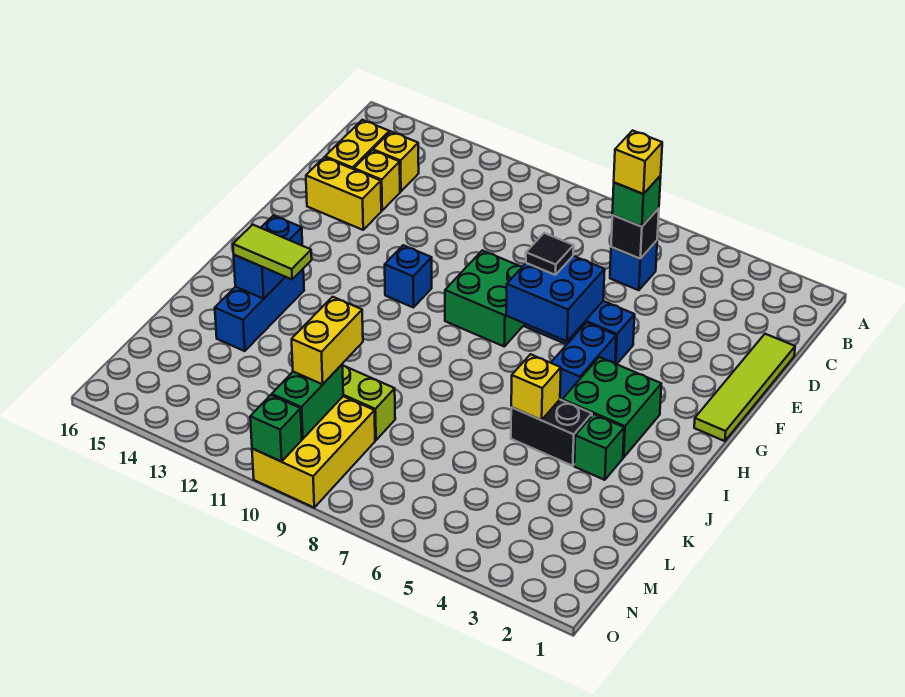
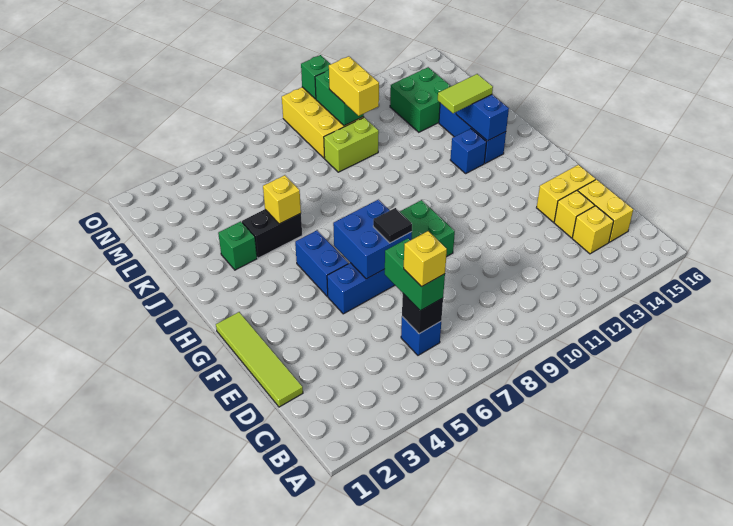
green 1x1 brick [612,176,661,227] -> green 1x2 brick [385,238,445,311]
blue 1x1 brick [385,245,432,308] -> blue 1x1 brick moved to [450,129,486,173]
green 2x2 brick [562,357,661,458] -> green 2x2 brick moved to [390,67,451,132]

